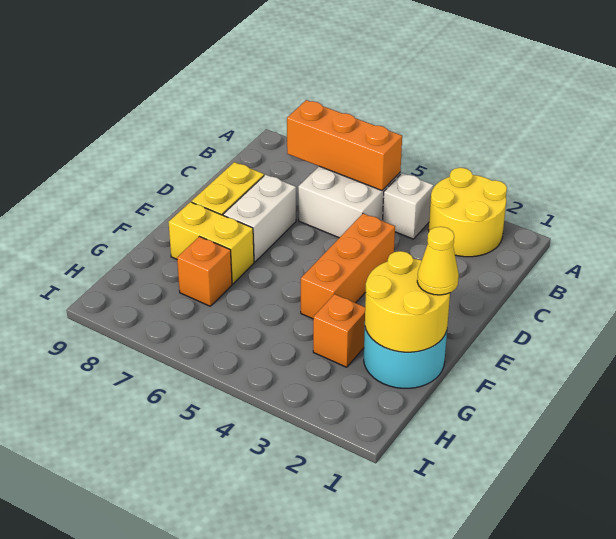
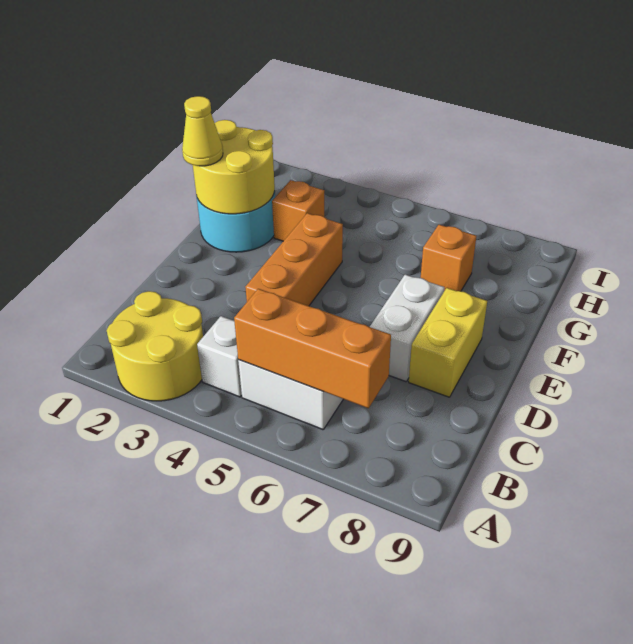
yellow 1x2 brick [169,202,254,284] -> none

